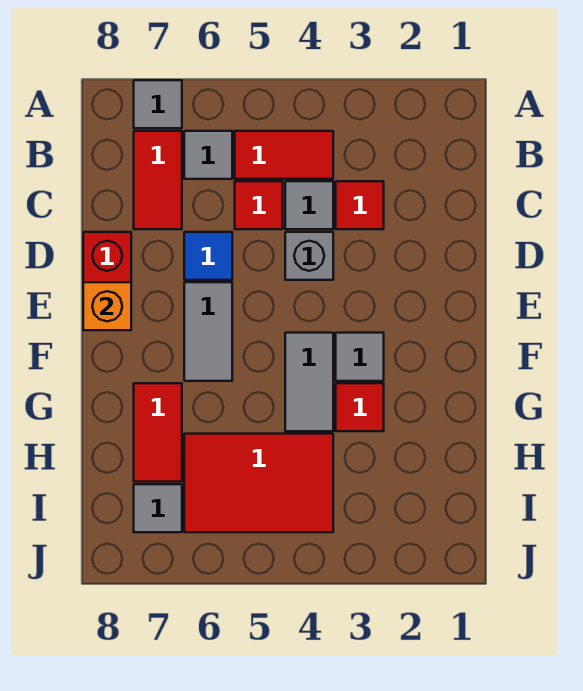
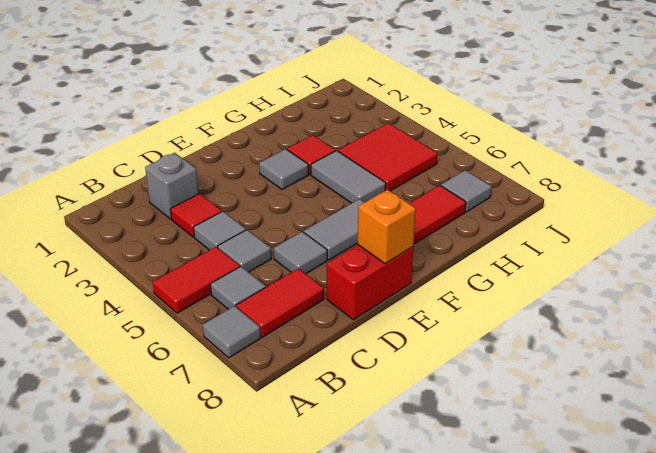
red 1x2 tile [235,131,333,179] -> red 1x2 tile turned to [153,247,240,313]
red 1x1 tile [235,181,283,229] -> grey 1x1 tile [218,230,271,272]
grey 1x1 brick [285,232,333,280] -> grey 1x1 brick moved to [145,153,198,219]
blue 1x1 tile [184,232,232,280] -> grey 1x1 tile [274,232,327,274]
grey 1x2 tile [285,333,333,431] -> grey 1x2 tile turned to [311,151,386,203]
red 2x3 tile [184,434,333,532] -> red 2x2 tile [338,123,438,191]

